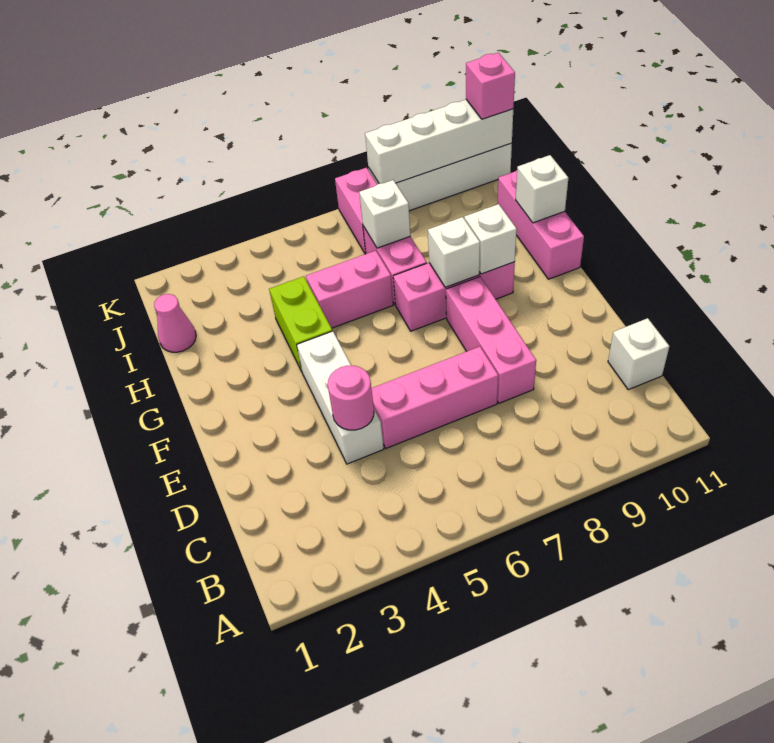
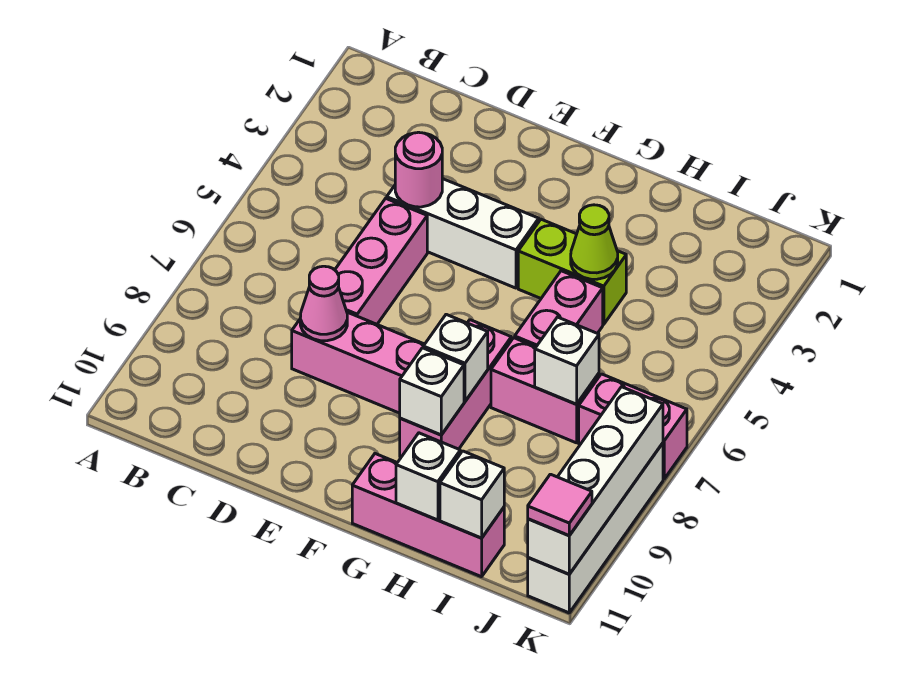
white 1x1 brick [608,318,669,390] -> white 1x1 brick moved to [440,451,504,538]
none -> lime 1x1 cone [571,205,618,279]
pink 1x1 cone [154,294,196,352] -> pink 1x1 cone moved to [300,266,347,341]
pink 1x1 brick [466,53,515,119] -> pink 1x1 tile [528,474,592,535]

